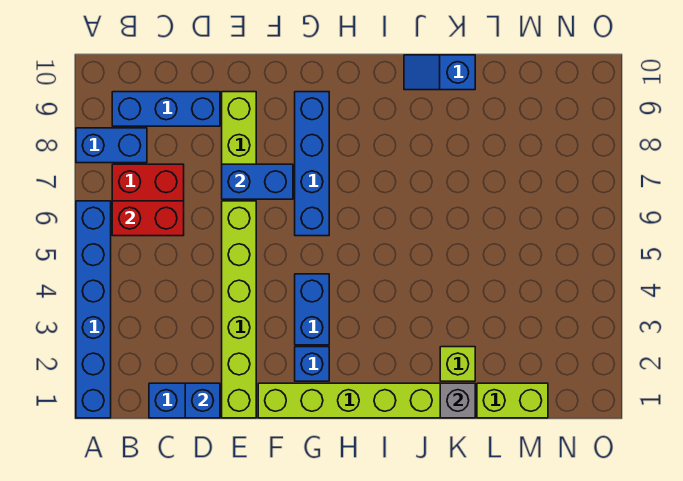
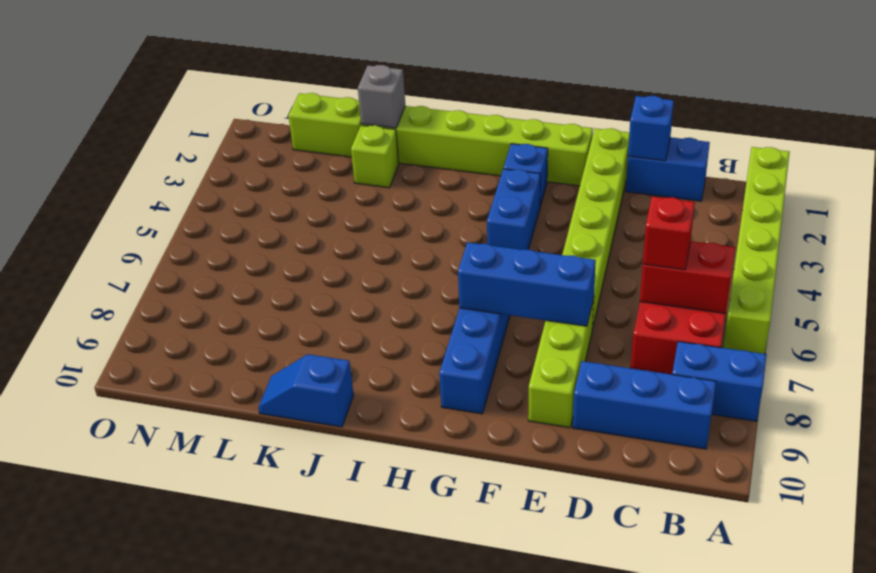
blue 1x6 brick [76,201,111,418] -> lime 1x6 brick [723,147,790,354]
none -> red 1x1 brick [643,196,695,270]
blue 1x2 brick [222,164,293,199] -> blue 1x3 brick [458,242,596,326]
blue 1x2 slope [404,55,475,90] -> blue 1x2 slope turned to [258,354,354,427]

